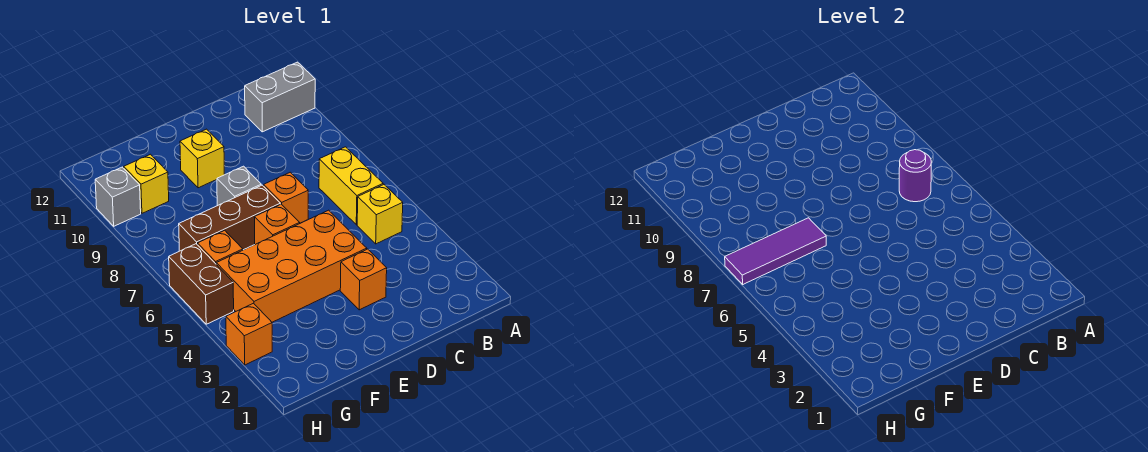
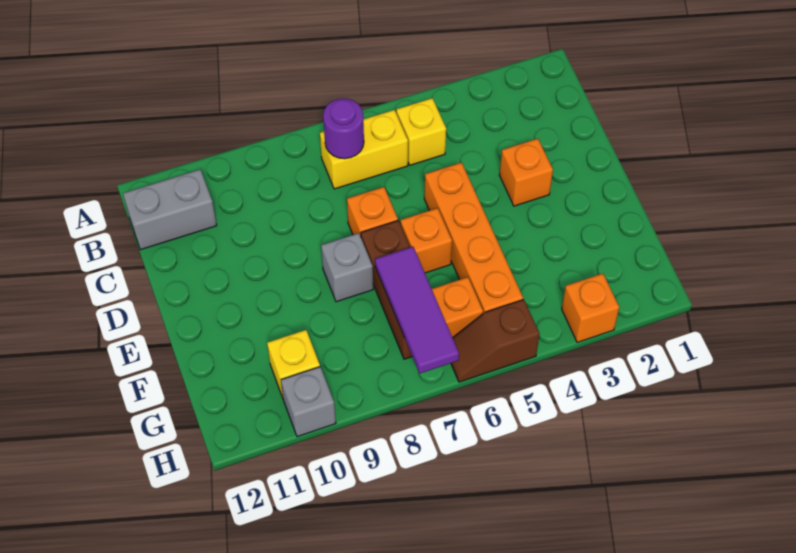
grey 1x2 brick [245,62,315,132] -> grey 1x2 brick turned to [123,170,217,250]
orange 2x4 brick [216,210,367,322] -> orange 1x4 brick [424,162,523,313]
yellow 1x1 brick [180,129,225,188] -> none
brown 1x2 brick [169,244,234,324] -> brown 1x2 slope [451,299,540,382]

